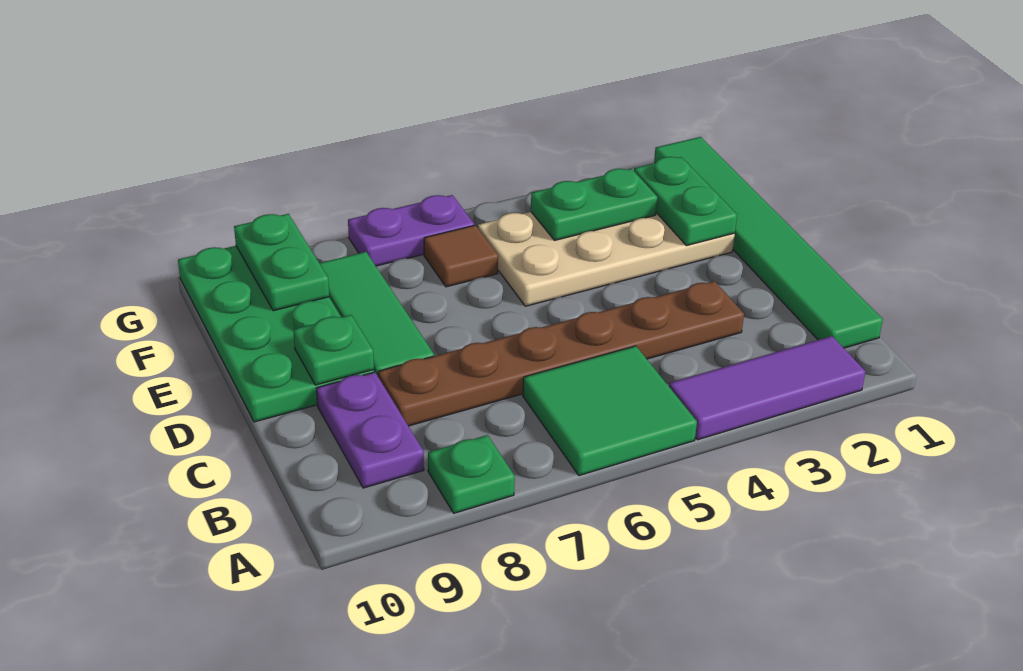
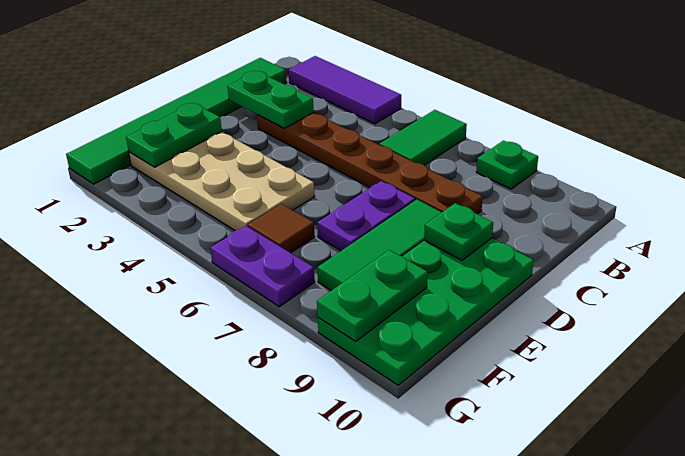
green 2x2 tile [523,346,697,476] -> green 1x2 tile [379,110,467,165]
purple 1x2 plate [316,372,424,488] -> purple 1x2 plate moved to [317,181,415,251]
green 1x2 plate [531,169,657,240] -> green 1x2 plate moved to [227,71,314,128]

